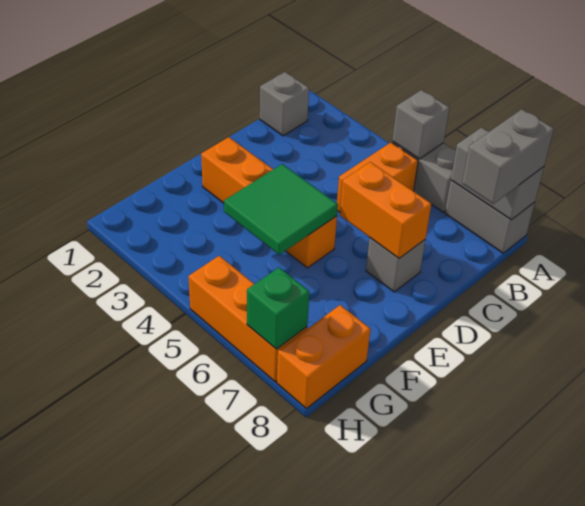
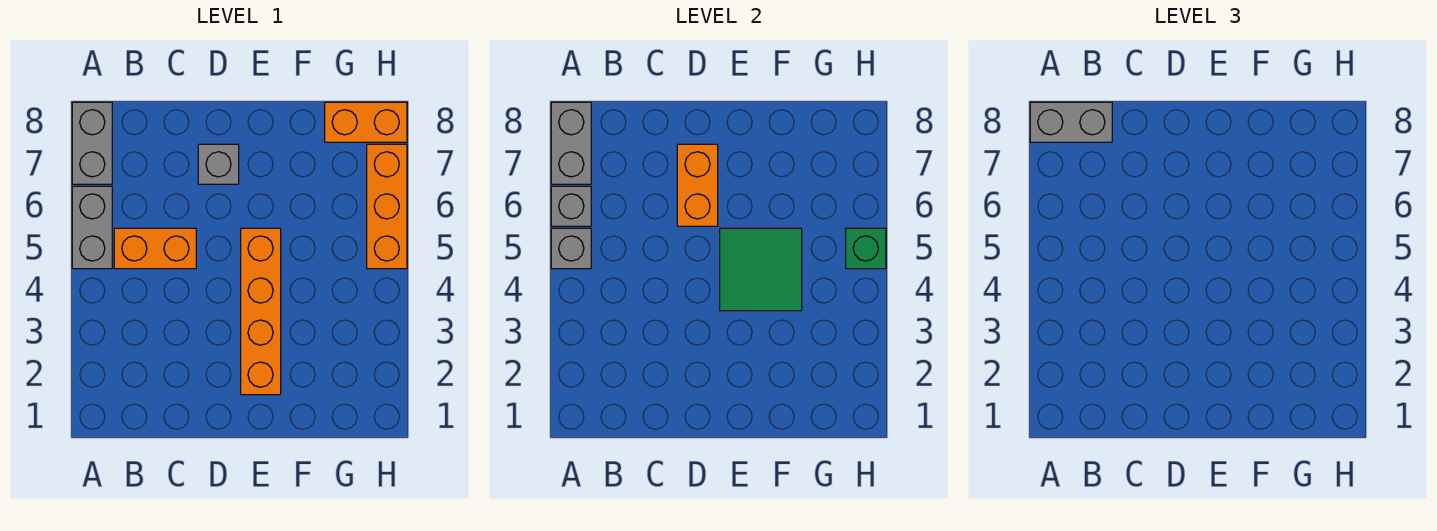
grey 1x1 brick [260,72,309,136] -> grey 1x1 brick moved to [551,186,591,226]
green 1x1 brick [247,268,309,349] -> green 1x1 brick moved to [846,228,886,269]

